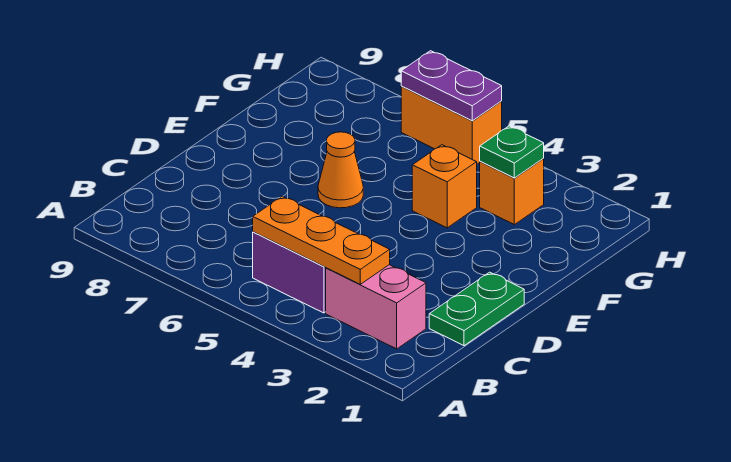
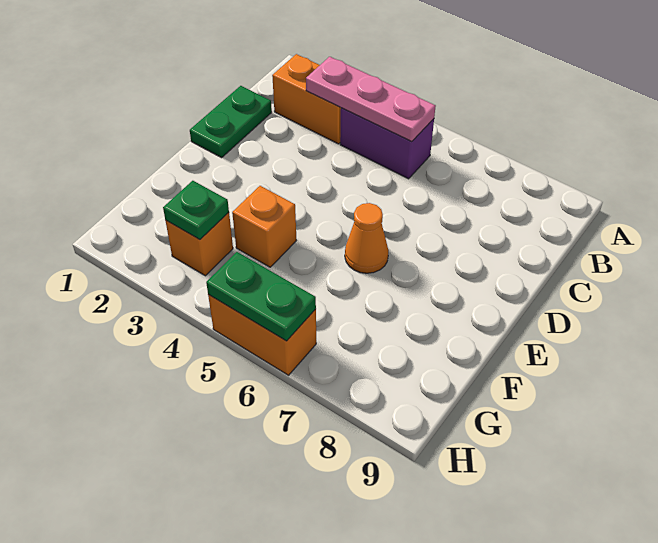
pink 1x2 brick [326,265,426,349] -> orange 1x2 brick [272,54,341,144]
orange 1x3 plate [253,196,390,284] -> pink 1x3 plate [306,57,436,142]
purple 1x2 plate [401,51,502,121] -> green 1x2 plate [206,252,316,341]

